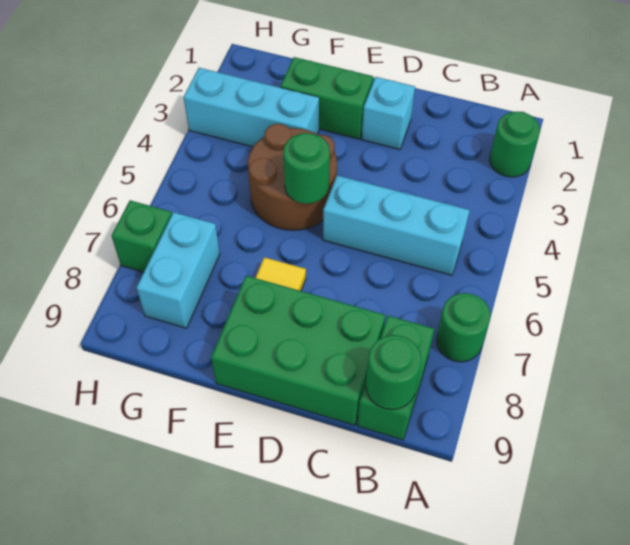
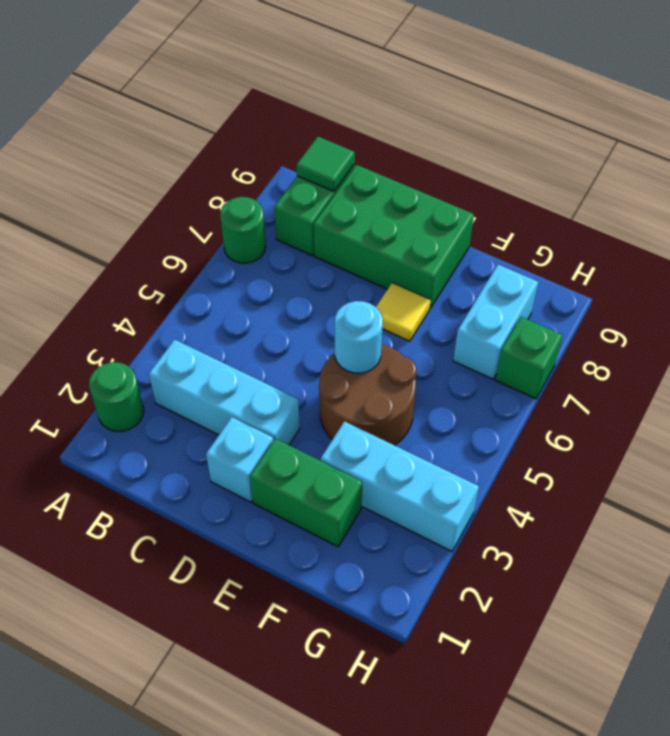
cyan 1x3 brick [323,175,470,275] -> cyan 1x3 brick moved to [149,340,300,445]
green 1x1 round brick [366,335,422,410] -> green 1x1 tile [297,137,355,191]
green 1x1 round brick [283,133,330,204] -> cyan 1x1 round brick [335,301,383,373]

